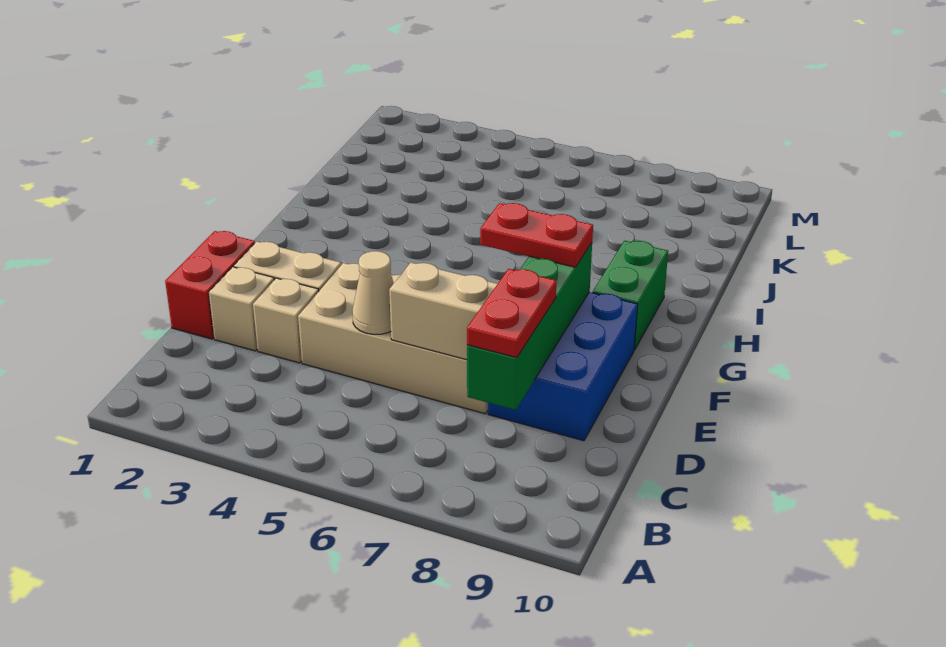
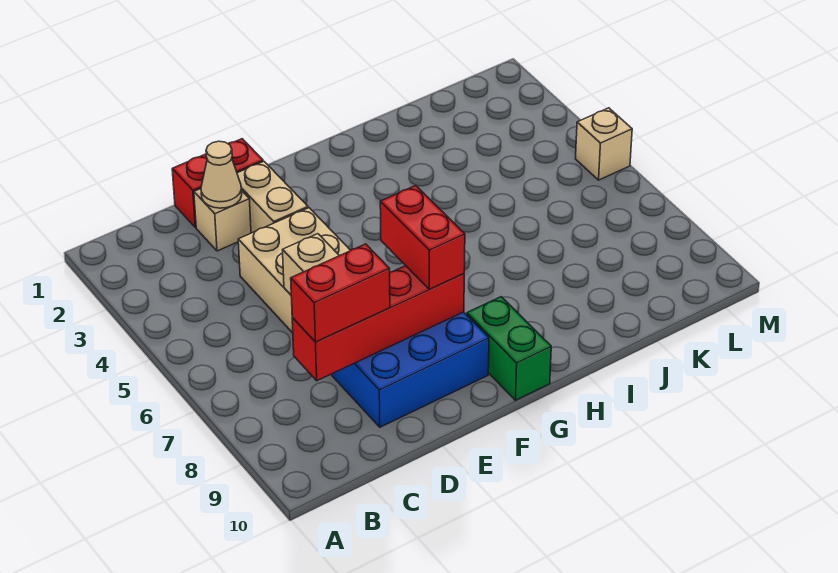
green 1x4 brick [467,243,592,410] -> red 1x4 brick [292,266,464,381]
red 1x2 plate [467,269,557,358] -> red 1x2 brick [291,244,390,342]
tan 1x1 brick [253,278,319,363] -> tan 1x1 brick moved to [575,108,632,180]
tan 1x1 cone [352,251,394,334] -> tan 1x1 cone moved to [201,141,242,208]
red 1x2 plate [480,203,593,267] -> red 1x2 brick [380,186,465,289]
green 1x2 brick [593,241,668,350] -> green 1x2 brick turned to [467,297,551,400]

